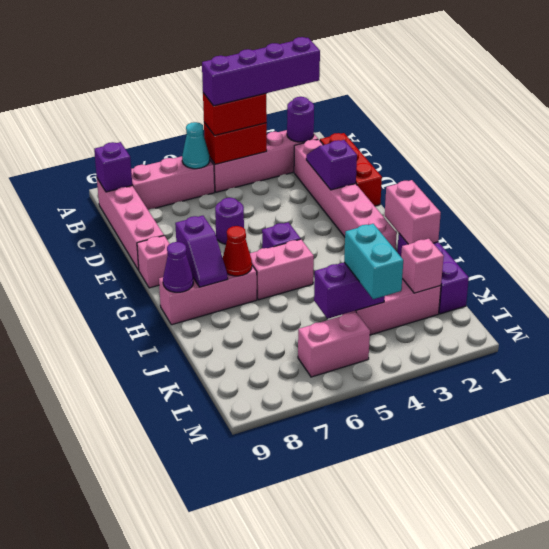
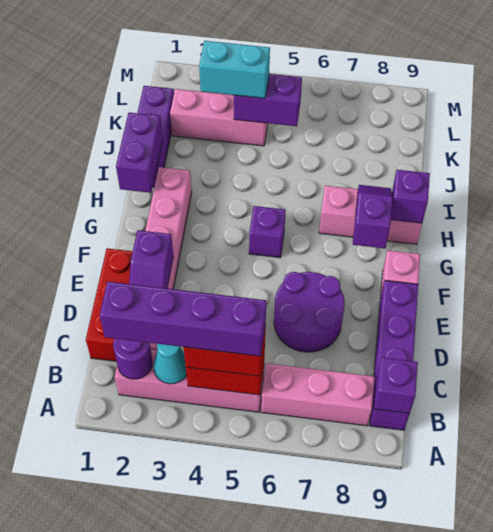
cyan 1x1 cone [182,122,210,169] -> cyan 1x1 cone moved to [154,344,187,384]
pink 1x4 brick [97,179,164,270] -> purple 1x4 brick [370,281,418,430]
purple 1x1 round brick [215,198,244,244] -> purple 2x2 round brick [274,272,345,352]
pink 1x2 brick [385,180,441,244] -> purple 1x2 brick [116,113,163,193]
pink 1x2 brick [250,239,314,300] -> none
red 1x1 cone [223,226,252,276] -> none
purple 1x1 cone [163,242,193,292] -> purple 1x1 brick [391,170,430,223]
pink 1x1 brick [401,239,444,293] -> none
cyan 1x2 brick [344,224,403,299] -> cyan 1x2 brick turned to [199,41,270,98]
pink 1x2 brick [298,312,370,377] -> none

